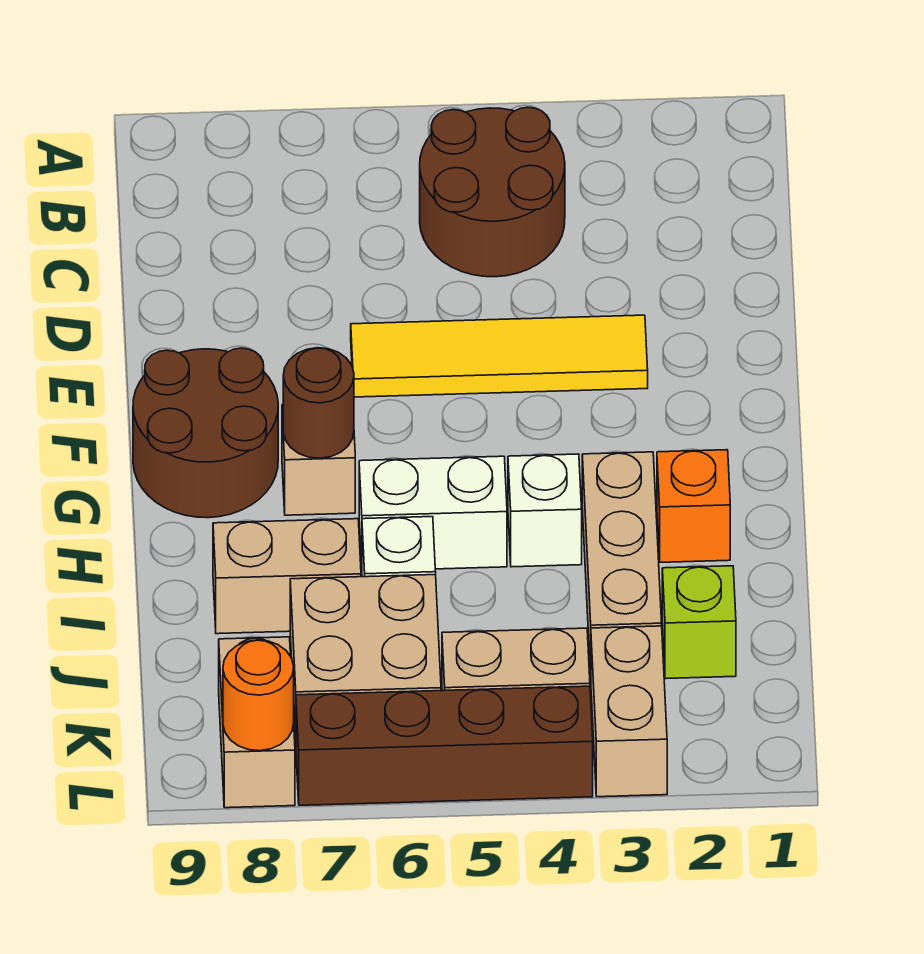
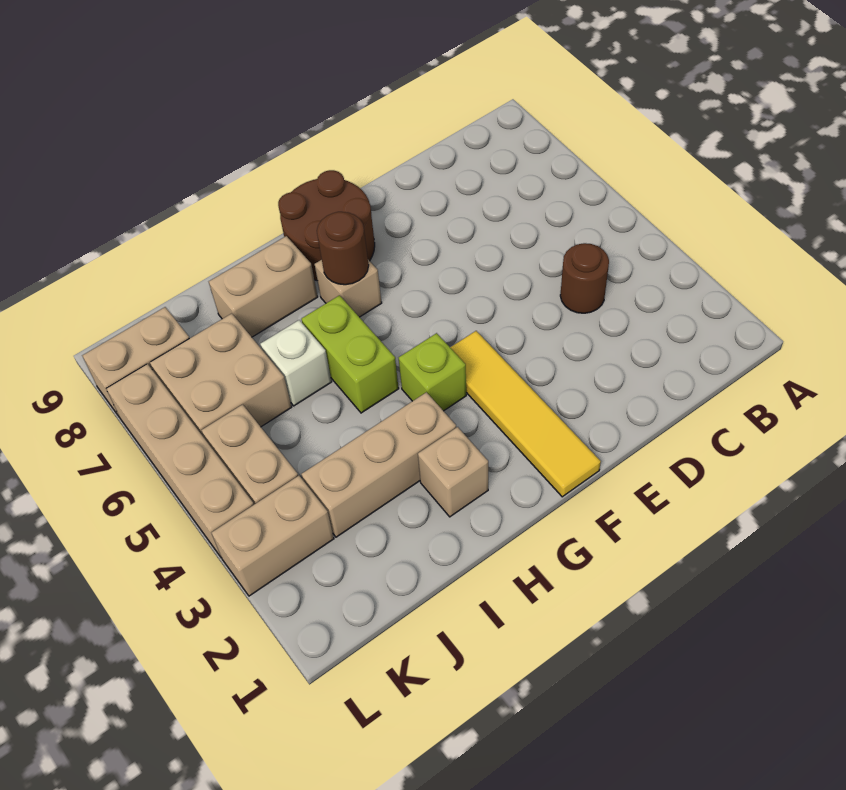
brown 2x2 round brick [420,107,565,277] -> brown 1x1 round brick [560,243,609,313]
yellow 1x4 tile [351,315,648,397] -> yellow 1x4 tile moved to [450,331,601,497]
orange 1x1 brick [657,450,730,562] -> tan 1x1 brick [418,427,488,517]
white 1x1 brick [508,454,582,567] -> none
white 1x2 brick [359,456,507,569] -> lime 1x2 brick [301,295,399,413]
tan 1x2 brick [213,519,361,634] -> tan 1x2 brick turned to [209,236,318,337]
lime 1x1 brick [662,566,736,679] -> lime 1x1 brick moved to [399,333,466,411]
brown 1x4 brick [296,686,593,805] -> tan 1x4 brick [106,364,254,558]
orange 1x1 round brick [223,640,294,751] -> none

